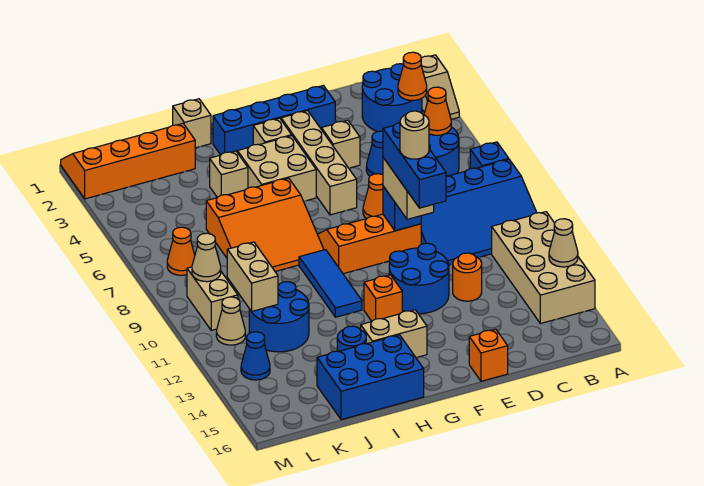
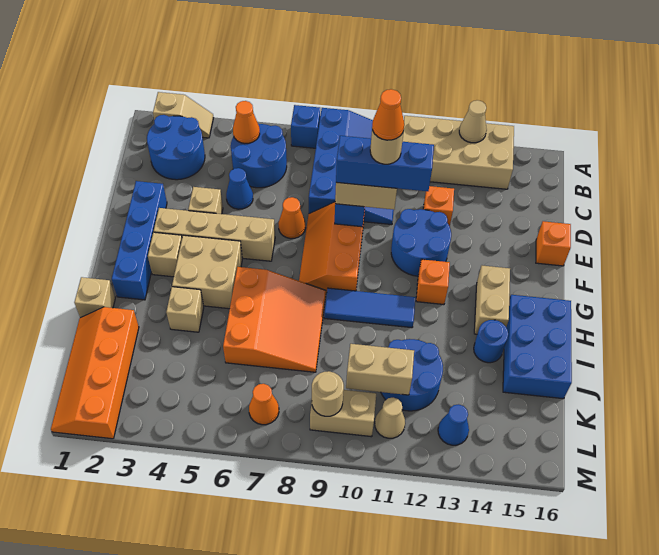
orange 1x1 cone [398,52,427,101] -> orange 1x1 cone moved to [372,89,404,140]
orange 1x1 round brick [453,253,482,301] -> orange 1x1 brick [423,186,454,226]
tan 1x1 cone [192,233,221,282] -> tan 1x1 round brick [312,371,344,416]

